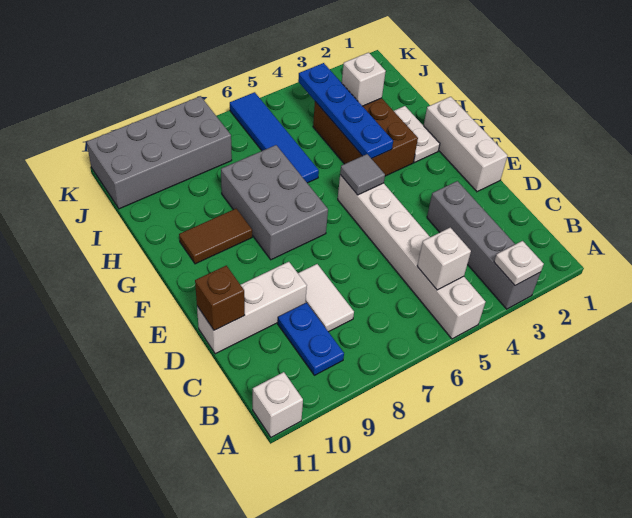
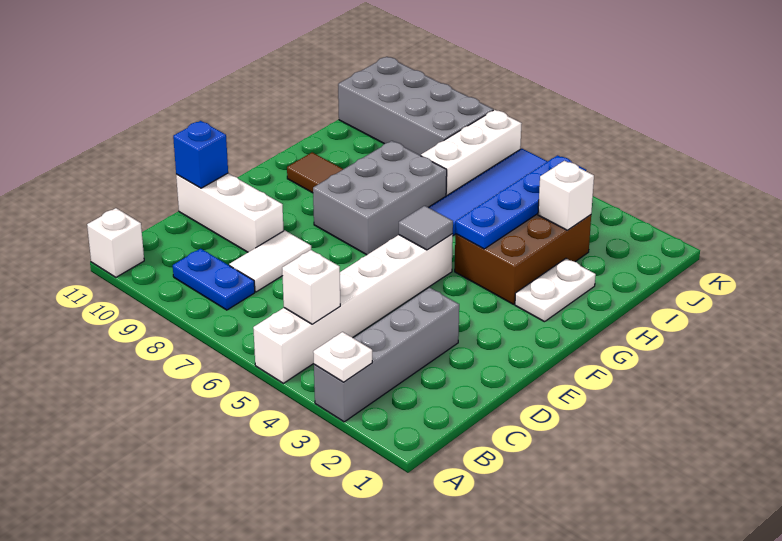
blue 1x2 plate [278,303,344,375] -> blue 1x2 plate turned to [173,249,255,310]
brown 1x1 brick [195,265,245,330] -> blue 1x1 brick [173,121,228,188]
white 1x3 brick [424,97,507,192] -> white 1x3 brick moved to [421,110,522,196]

